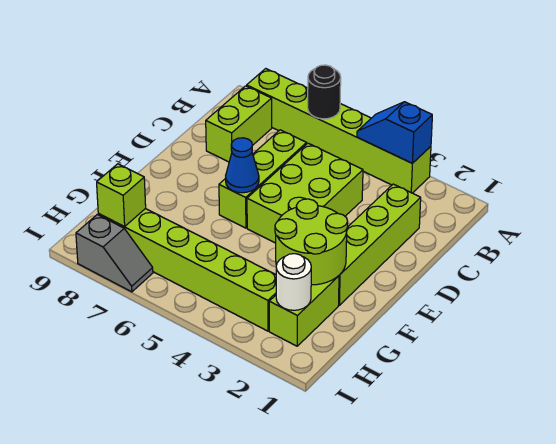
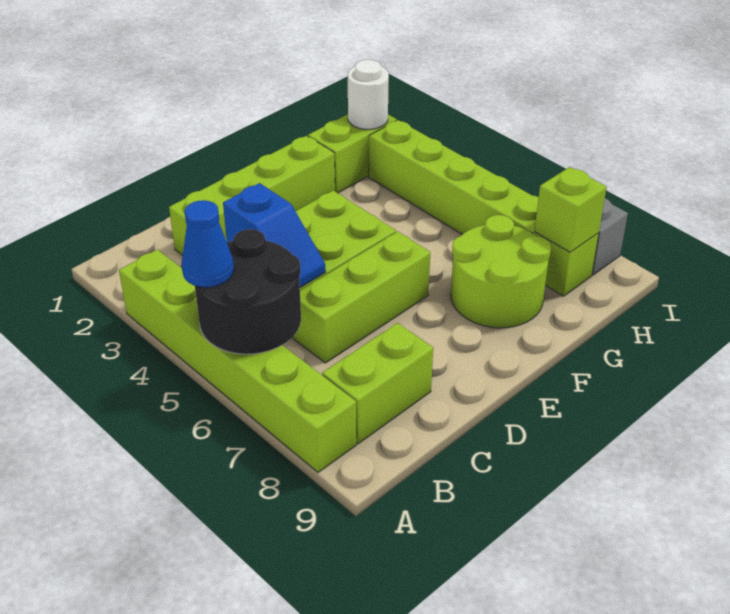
blue 1x2 slope [357,102,432,163] -> blue 1x2 slope moved to [223,183,326,288]
black 1x1 round brick [308,65,341,119] -> black 2x2 round brick [195,229,301,354]
blue 1x1 cone [226,138,259,193] -> blue 1x1 cone moved to [181,200,234,287]
lime 2x2 round brick [275,199,348,285] -> lime 2x2 round brick moved to [451,215,551,328]

